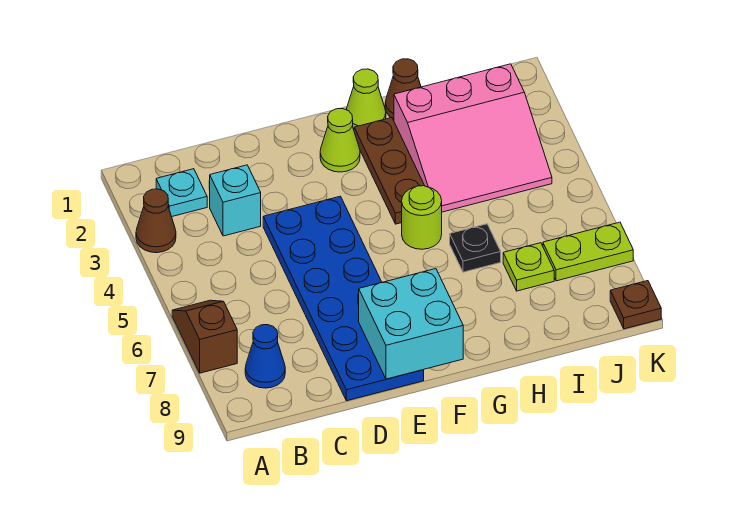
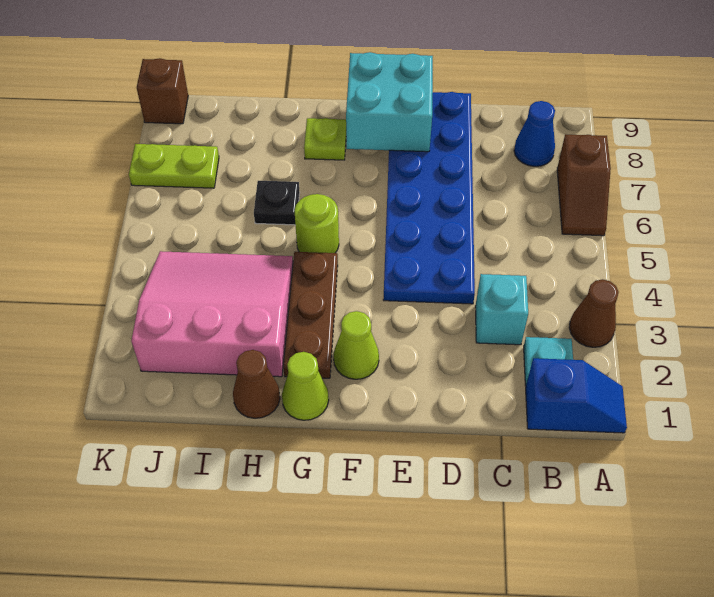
none -> blue 1x2 slope [526,358,627,433]
lime 1x1 plate [503,243,554,291] -> lime 1x1 plate moved to [304,118,346,160]
brown 1x1 plate [610,281,661,329] -> brown 1x1 brick [137,58,188,124]

